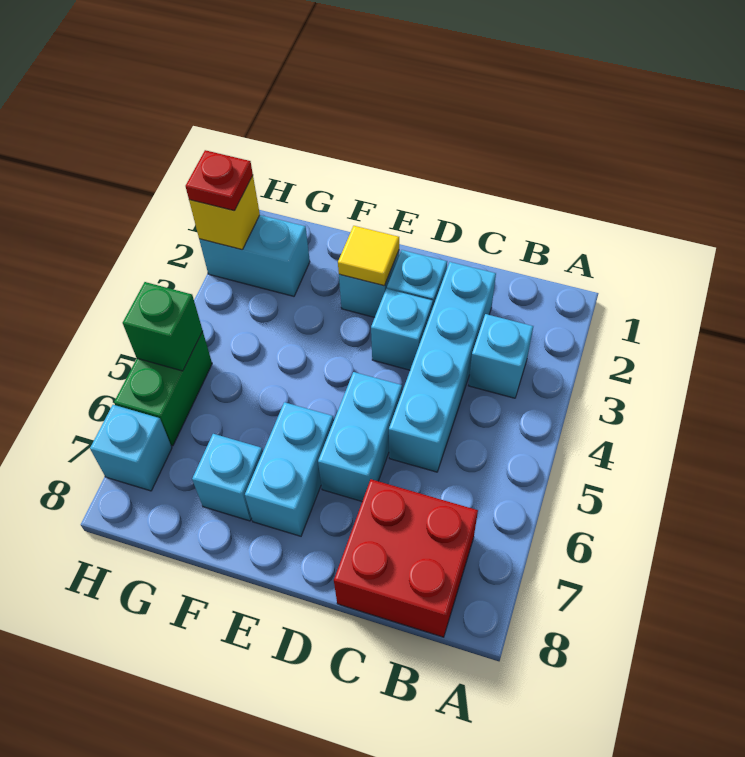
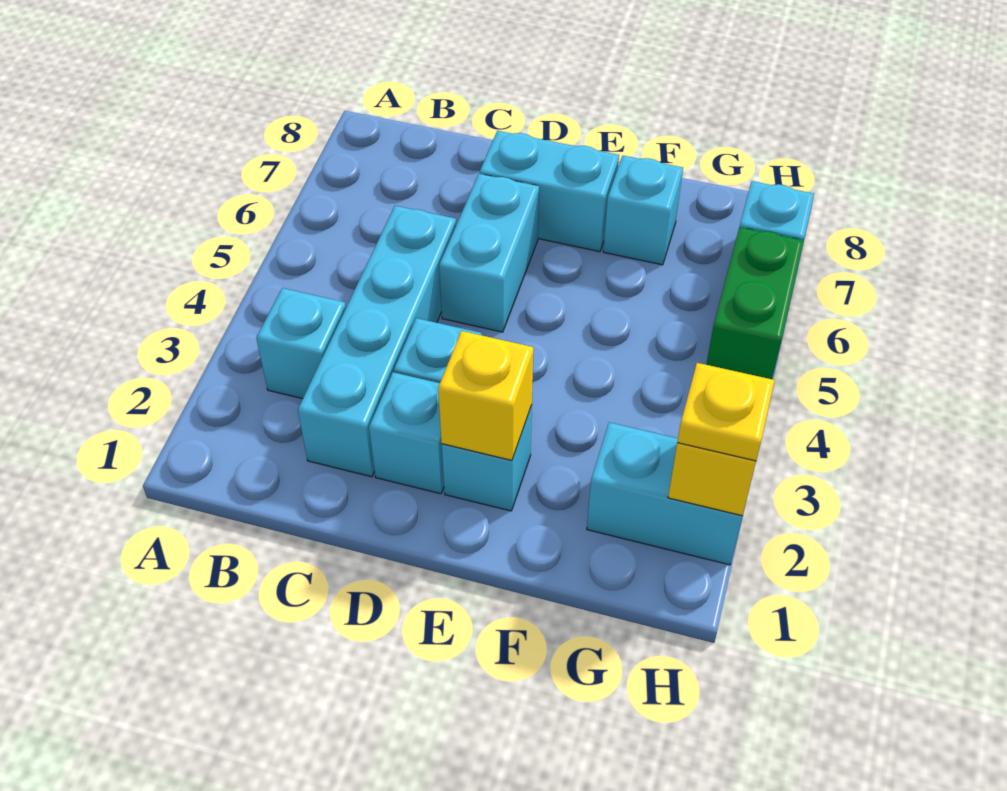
red 2x2 brick [334,479,478,637] -> none
yellow 1x1 tile [338,226,399,286] -> yellow 1x1 brick [438,331,533,460]
cyan 1x2 brick [245,402,334,536] -> cyan 1x2 brick turned to [480,131,619,252]
red 1x1 plate [186,150,253,211] -> yellow 1x1 plate [677,363,775,461]
green 1x1 brick [123,282,203,371] -> none

